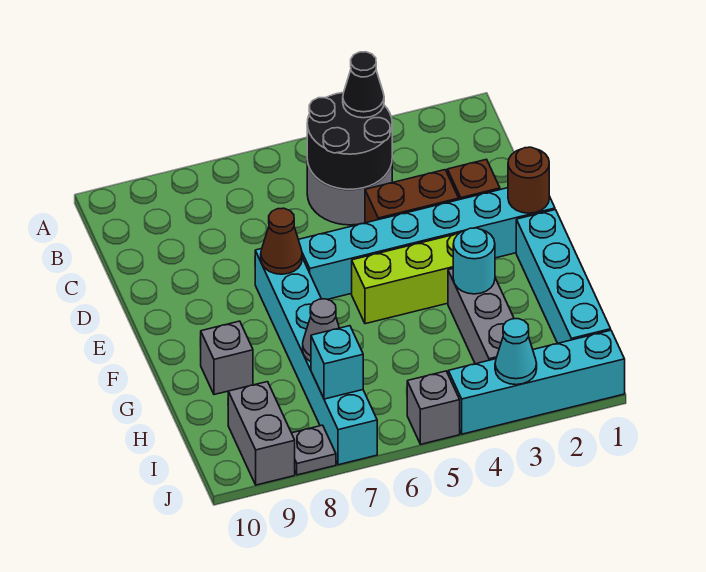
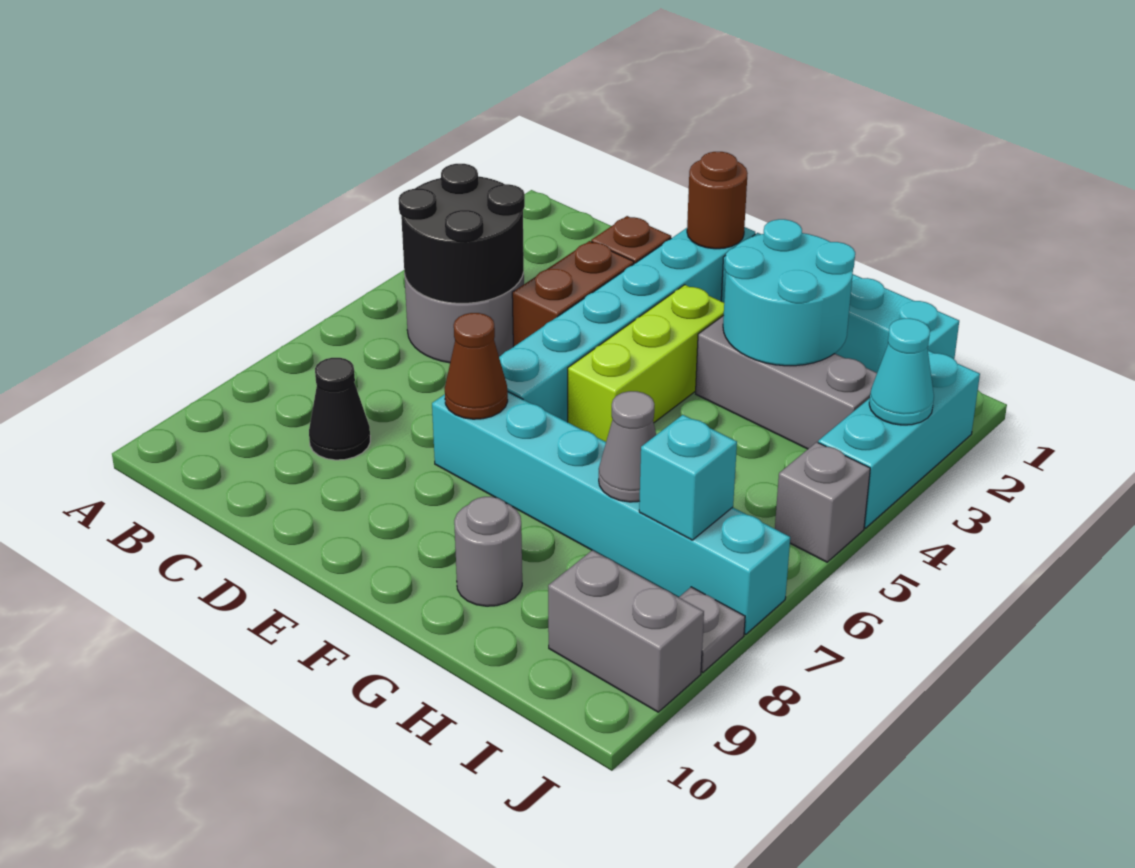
black 1x1 cone [343,52,384,118] -> black 1x1 cone moved to [309,358,370,460]
cyan 1x1 round brick [453,228,495,294] -> cyan 2x2 round brick [723,219,855,366]
grey 1x1 brick [201,321,253,395] -> grey 1x1 round brick [454,497,522,606]
cyan 1x4 brick [448,330,625,434] -> cyan 1x3 brick [818,351,980,528]

